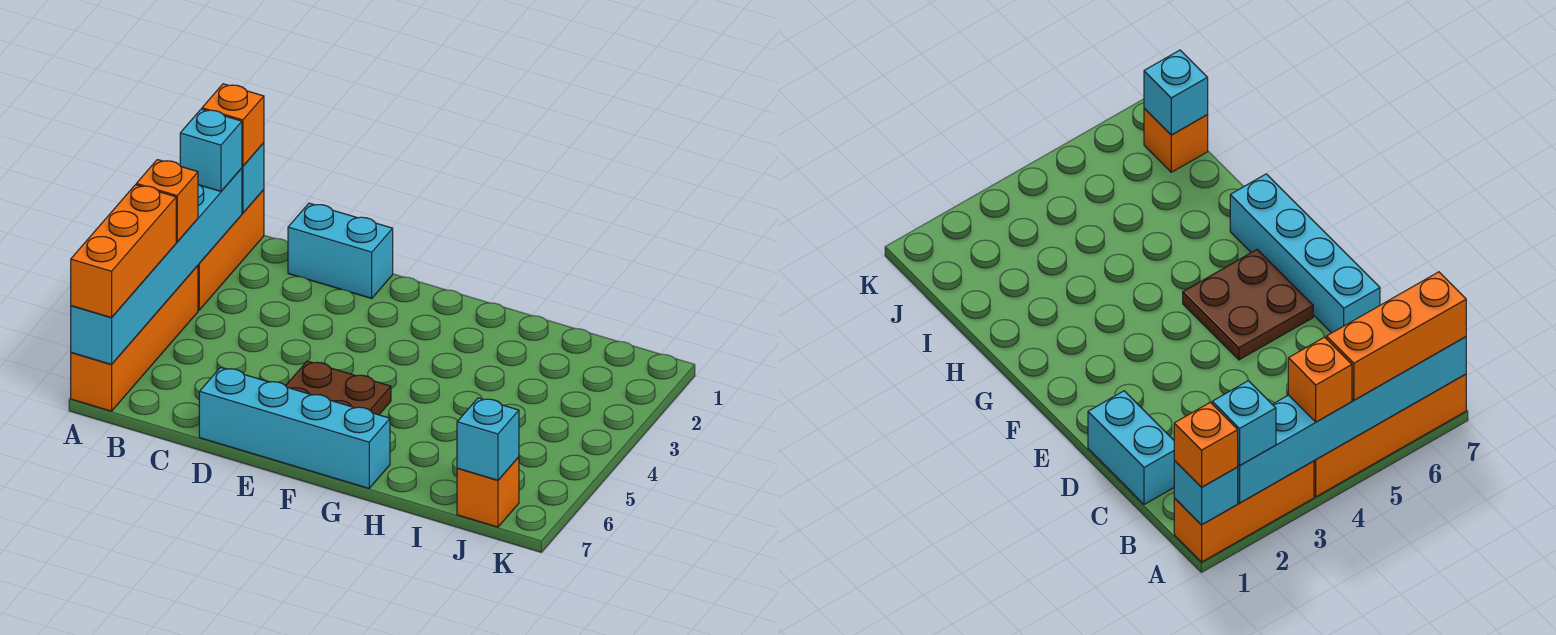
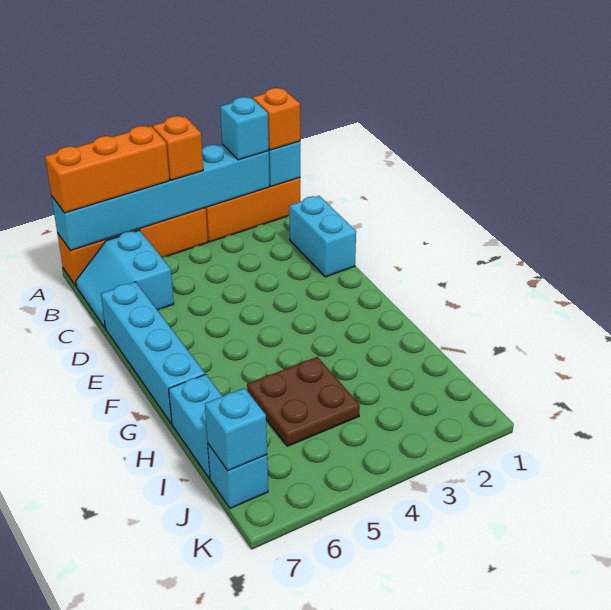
none -> cyan 2x2 slope [76,230,174,328]
brown 2x2 plate [286,361,391,415] -> brown 2x2 plate moved to [247,357,360,446]
none -> cyan 1x2 brick [169,374,222,479]
orange 1x1 brick [457,457,519,527] -> cyan 1x1 brick [208,444,268,508]

